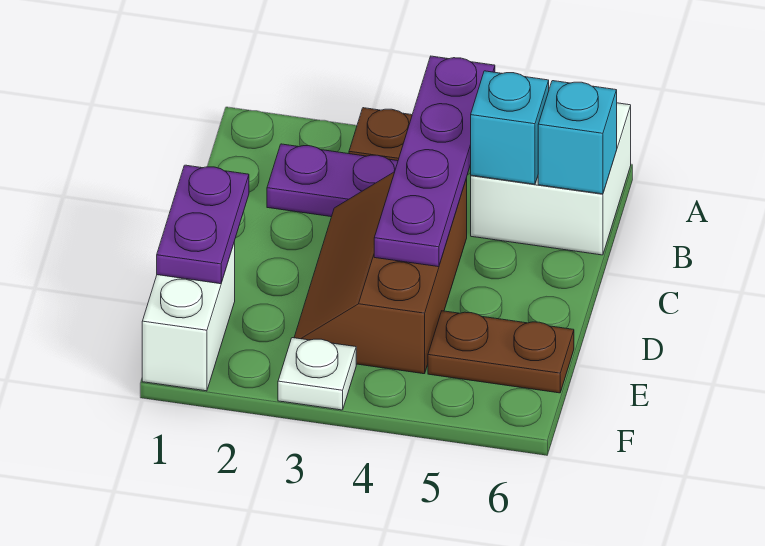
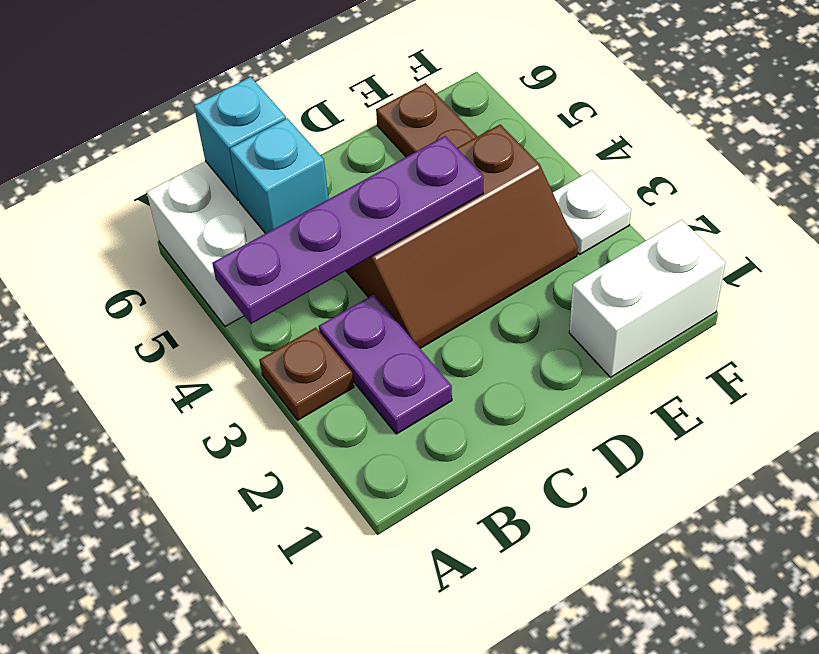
purple 1x2 plate [157,165,249,284] -> none

